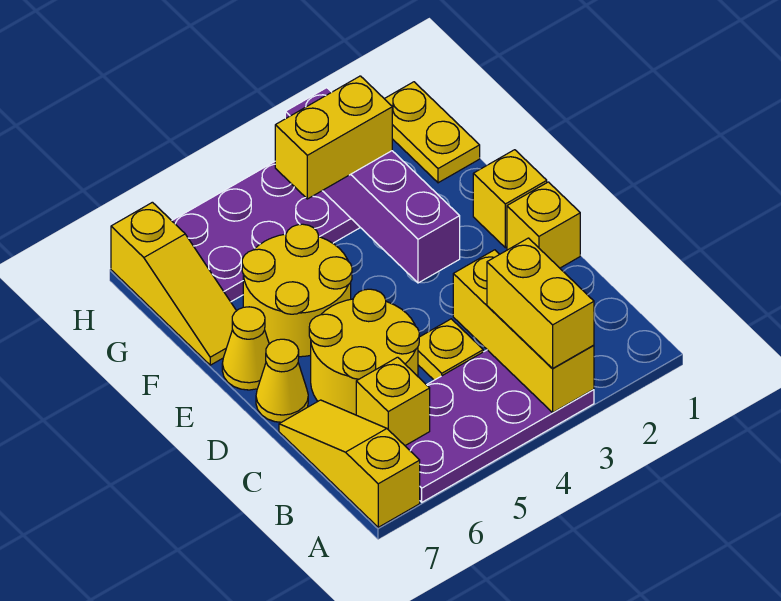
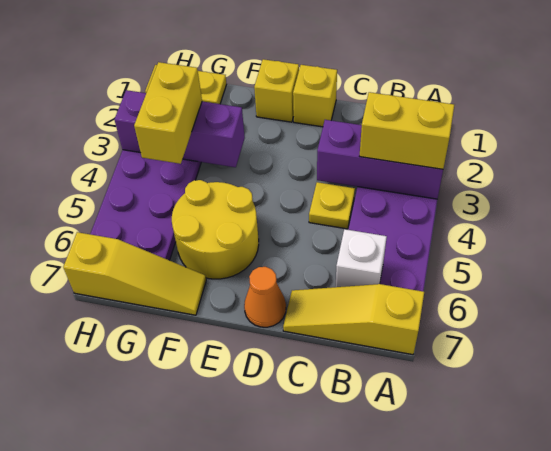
yellow 1x3 brick [453,250,594,412] -> purple 1x3 brick [317,120,443,199]
yellow 1x1 brick [356,357,430,446] -> white 1x1 brick [336,229,387,287]
yellow 2x2 round brick [309,289,419,415] -> none
yellow 1x1 cone [256,339,308,422] -> orange 1x1 cone [244,267,286,327]
purple 1x4 brick [285,88,460,283] -> purple 1x3 brick [114,90,245,167]
yellow 1x1 cone [222,307,269,390] -> none

